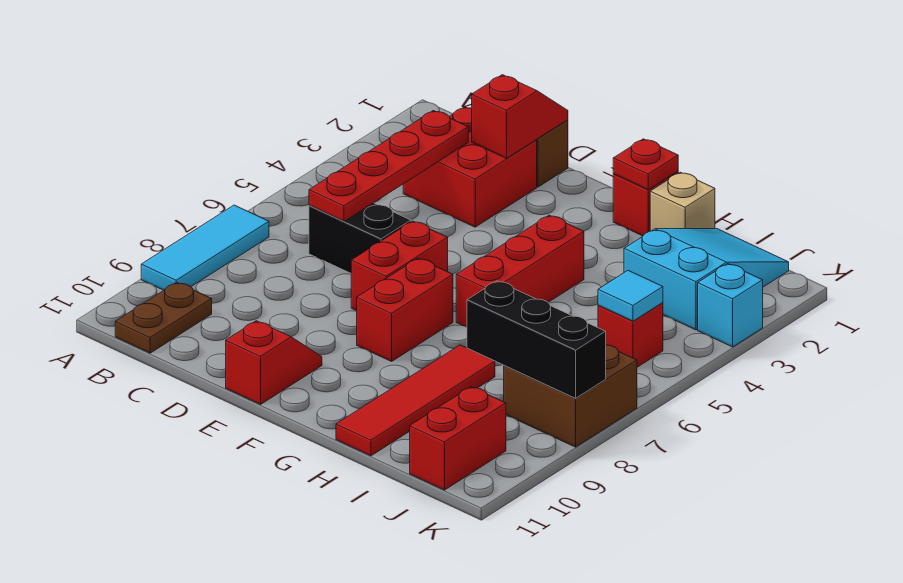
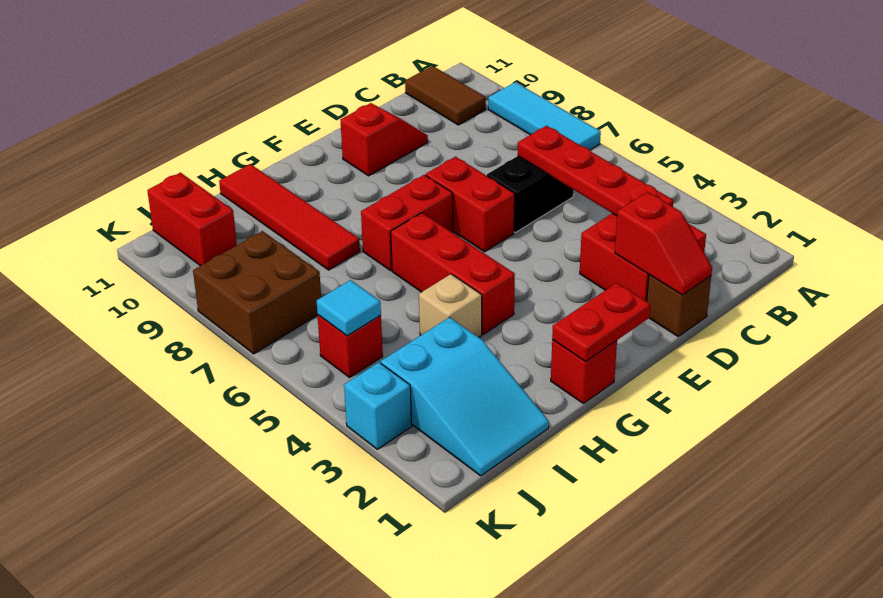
brown 1x2 plate [115,282,212,353] -> brown 1x2 tile [405,66,486,125]
red 1x2 slope [226,321,322,404] -> red 1x2 slope turned to [341,103,428,176]
red 1x2 brick [357,258,453,361] -> red 1x2 brick turned to [361,175,453,271]
red 1x1 plate [613,139,678,190] -> red 1x2 plate [552,283,651,361]
tan 1x1 brick [650,172,715,231] -> tan 1x1 brick moved to [419,274,482,337]
black 1x3 brick [467,281,606,398] -> none

